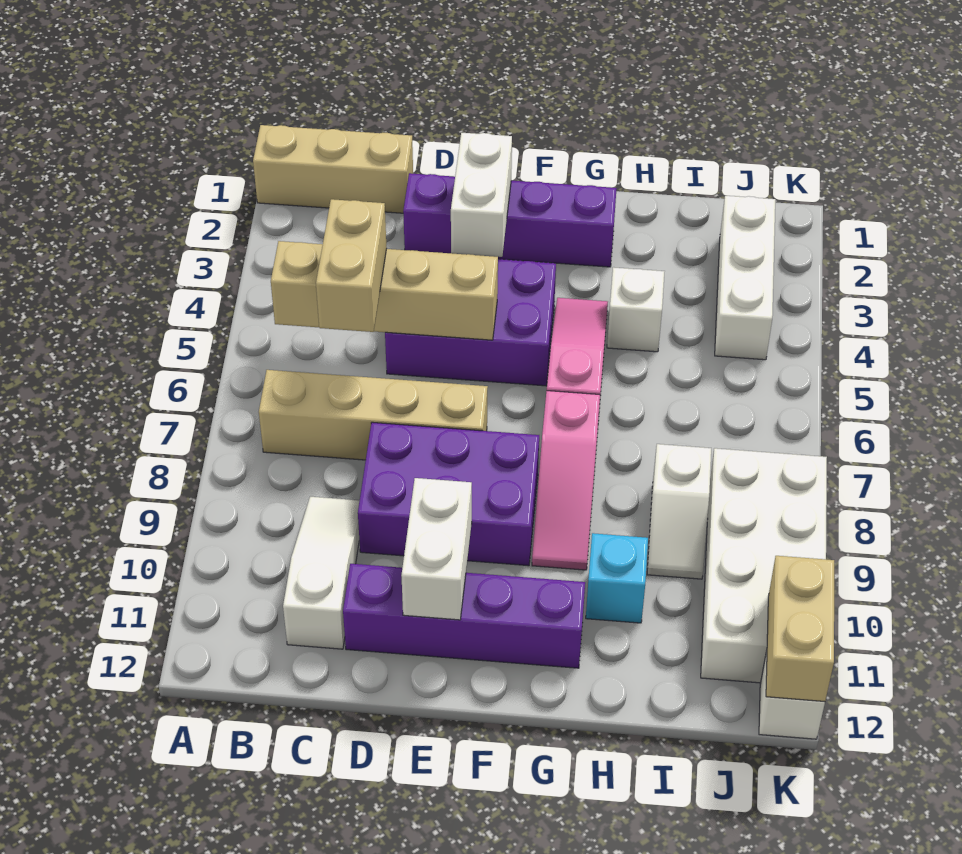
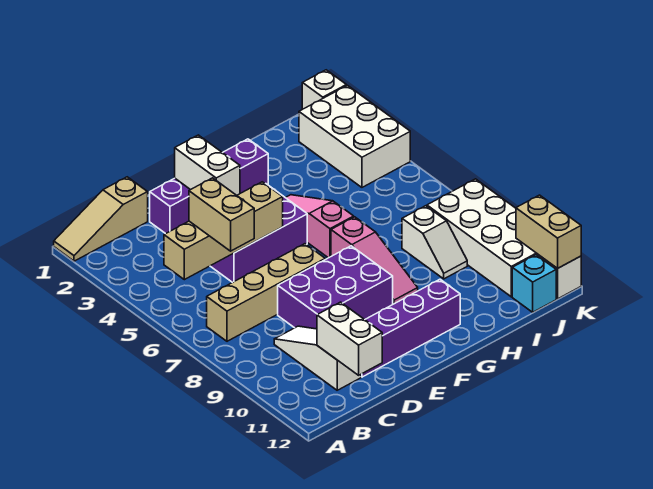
tan 1x3 brick [253,125,413,213] -> tan 1x3 slope [54,177,148,261]
white 1x2 brick [401,478,472,620] -> white 1x2 brick moved to [317,302,382,375]
white 1x1 brick [607,267,665,352] -> white 1x1 brick moved to [302,70,346,109]
cyan 1x1 brick [586,533,648,623] -> cyan 1x1 brick moved to [512,255,556,312]
white 1x3 brick [715,196,775,360] -> white 2x3 brick [299,85,410,187]

